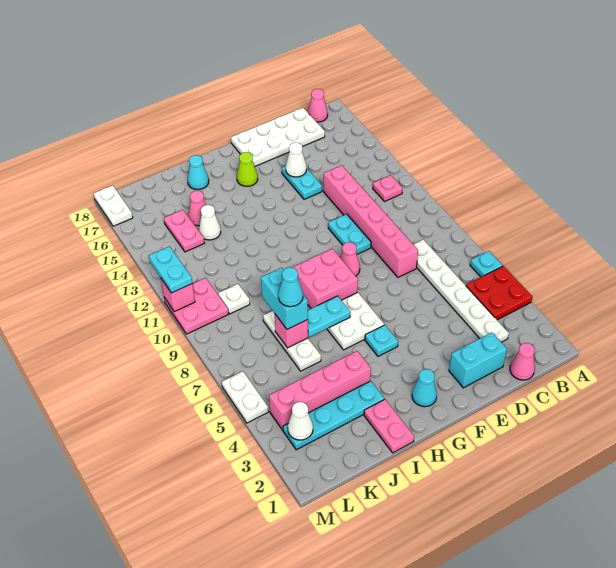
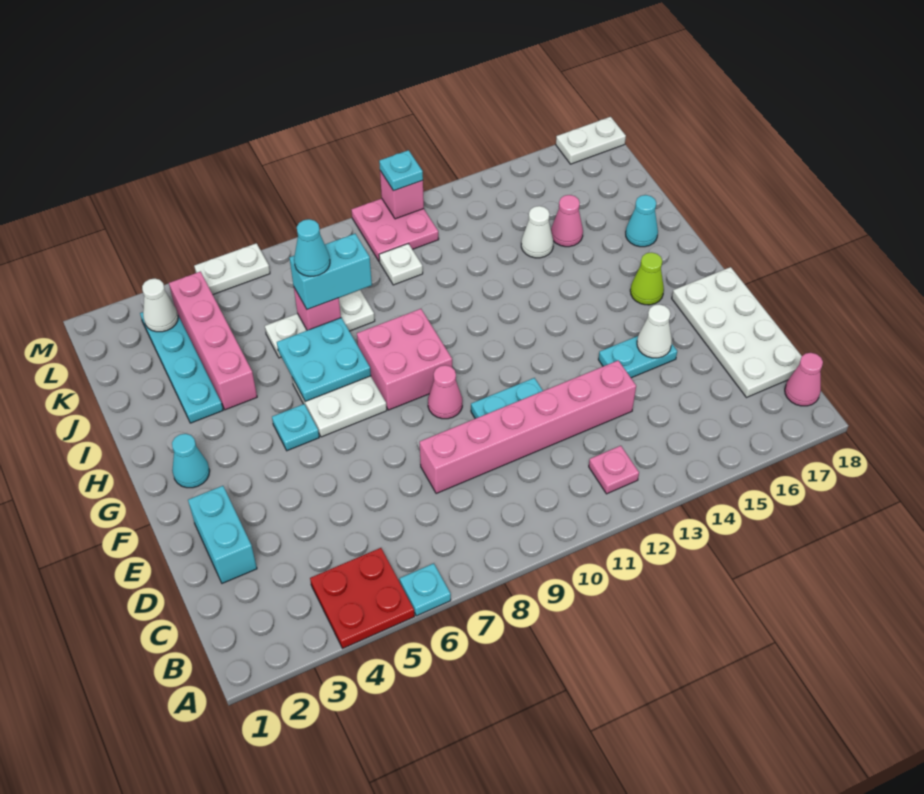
pink 1x1 cone [510,343,535,380] -> none
white 1x6 plate [413,240,509,342] -> none
cyan 1x2 plate [308,296,350,337] -> cyan 2x2 plate [277,318,371,402]
pink 1x2 plate [364,399,414,453] -> none
pink 1x2 plate [164,210,204,252] -> none
cyan 1x2 plate [149,246,193,293] -> cyan 1x1 plate [379,150,423,191]

